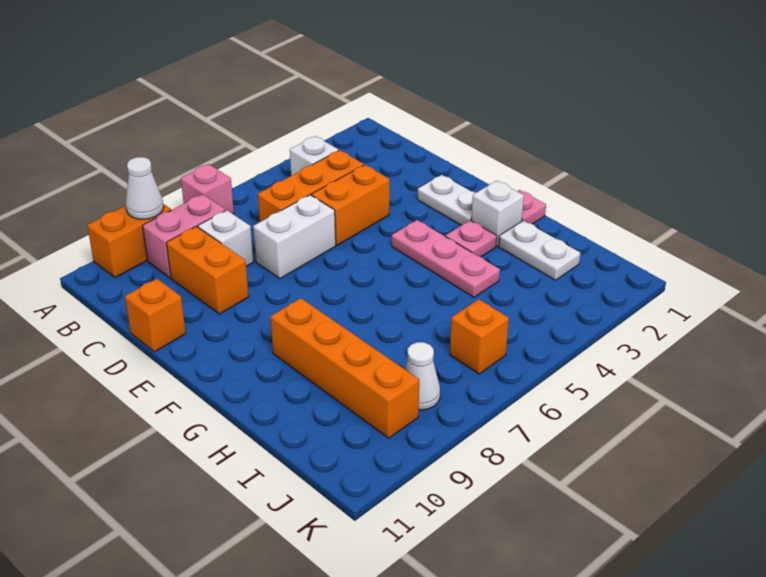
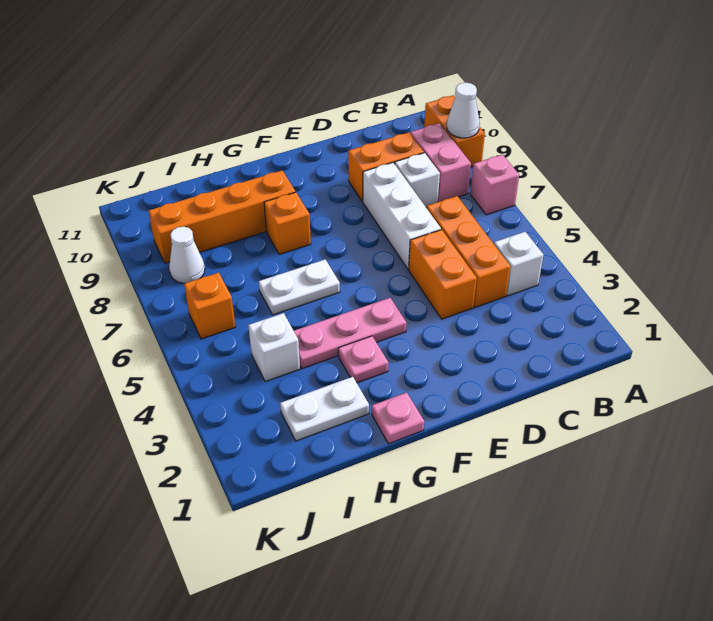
white 1x2 brick [253,195,336,279] -> white 1x3 brick [363,163,441,269]
orange 1x1 brick [125,279,186,352] -> orange 1x1 brick moved to [264,192,311,254]
white 1x2 plate [418,175,475,225] -> white 1x2 plate moved to [259,260,340,315]
white 1x1 brick [471,181,524,246] -> white 1x1 brick moved to [248,313,300,382]

